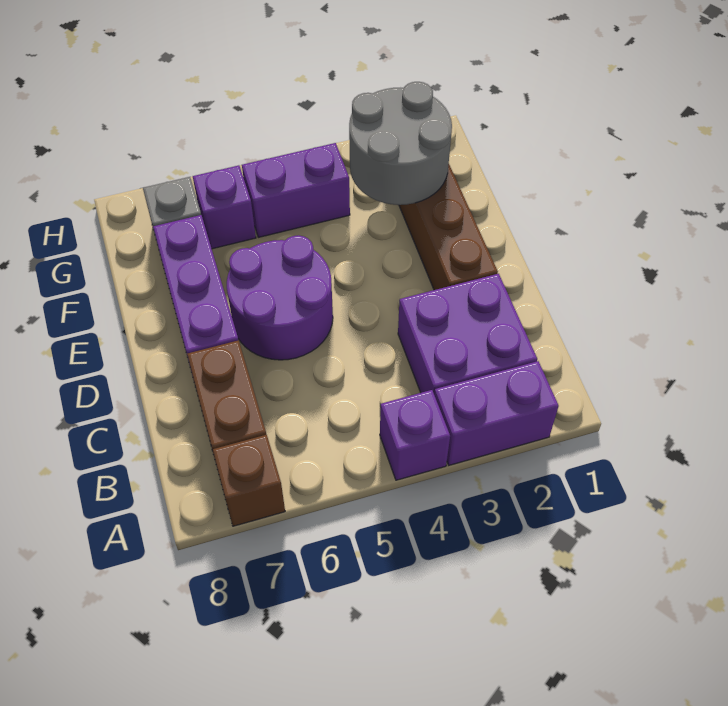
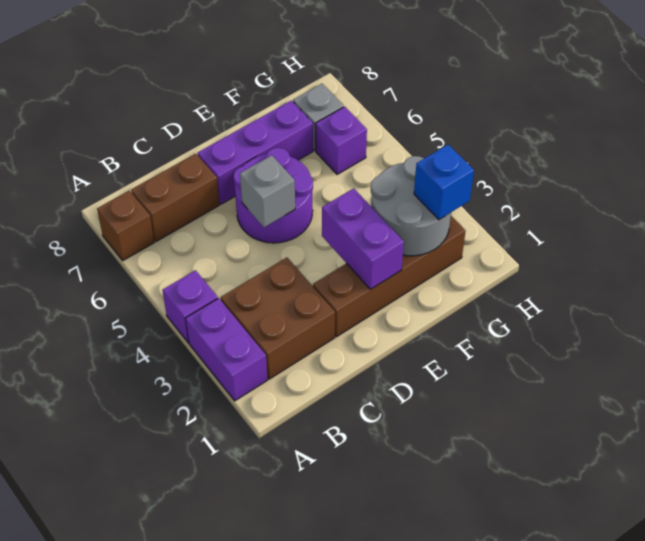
purple 2x2 brick [398,274,537,393] -> brown 2x2 brick [221,258,335,379]
none -> grey 1x1 brick [240,155,295,227]
none -> blue 1x1 brick [414,145,474,220]
purple 1x2 brick [242,143,350,237] -> purple 1x2 brick moved to [322,188,404,289]

